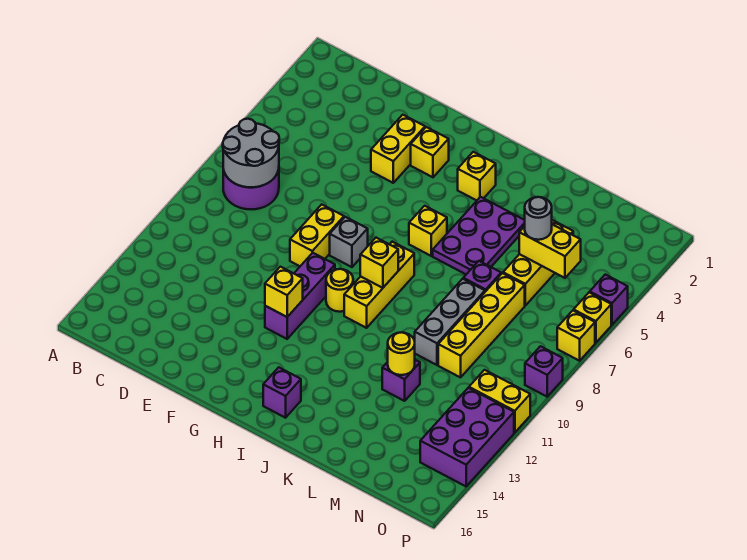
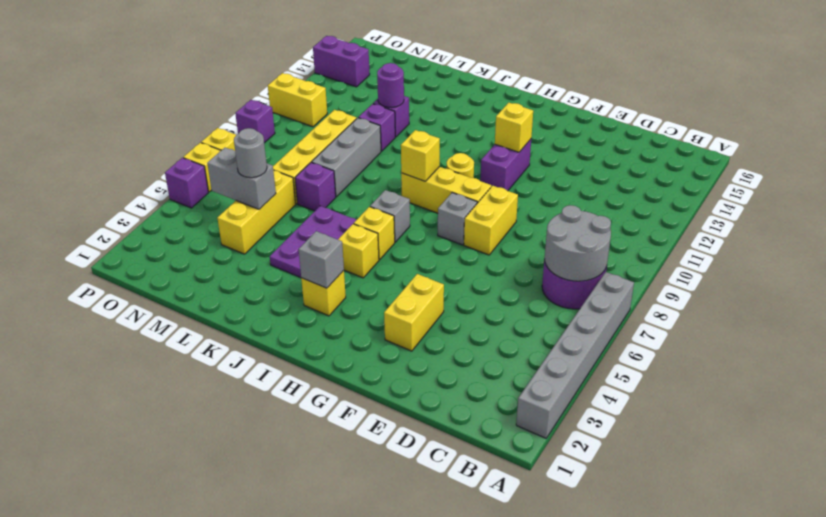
none -> grey 1x6 brick [516,272,634,438]
yellow 1x1 brick [411,127,449,177] -> yellow 1x1 brick moved to [338,224,379,278]
purple 1x3 brick [265,253,335,339] -> purple 1x2 brick [480,139,531,191]
none -> grey 1x1 brick [299,231,344,288]
none -> grey 1x1 brick [370,190,410,242]
yellow 1x3 brick [344,242,414,328] -> yellow 1x3 brick turned to [401,167,491,213]
purple 1x1 brick [263,367,301,418] -> purple 1x1 brick moved to [358,104,395,151]
yellow 1x1 round brick [388,332,415,375] -> purple 1x1 round brick [377,63,404,108]
yellow 1x2 brick [519,224,581,278] -> grey 1x2 brick [207,148,276,209]
purple 2x3 brick [420,388,514,486] -> purple 1x2 brick [313,36,370,87]

